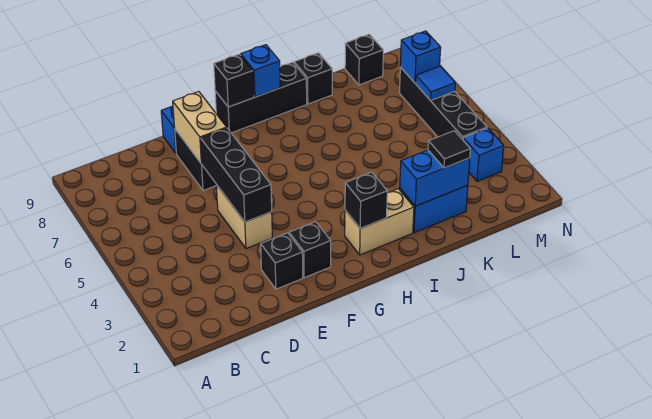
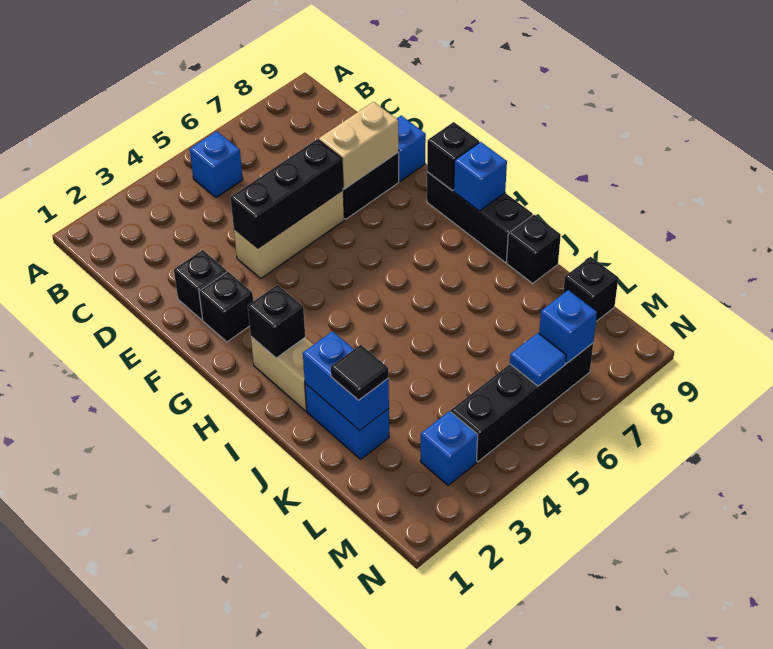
none -> blue 1x1 brick [190,131,243,198]
tan 1x2 brick [216,185,272,249] -> tan 1x3 brick [234,190,344,278]

